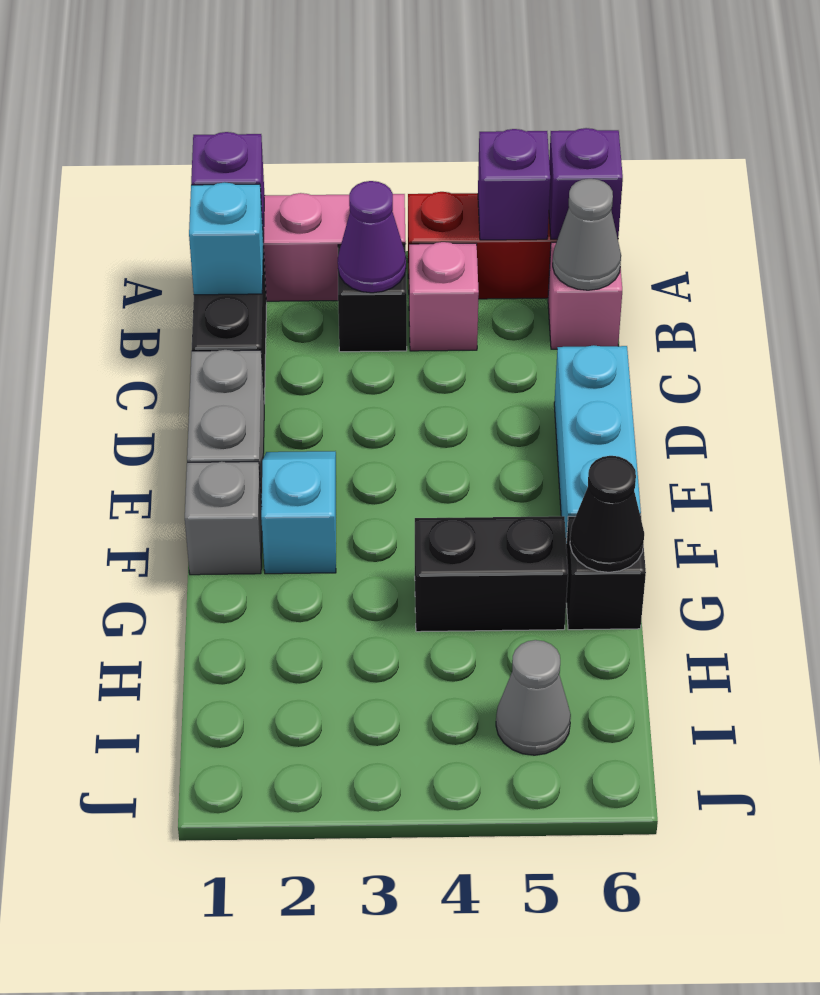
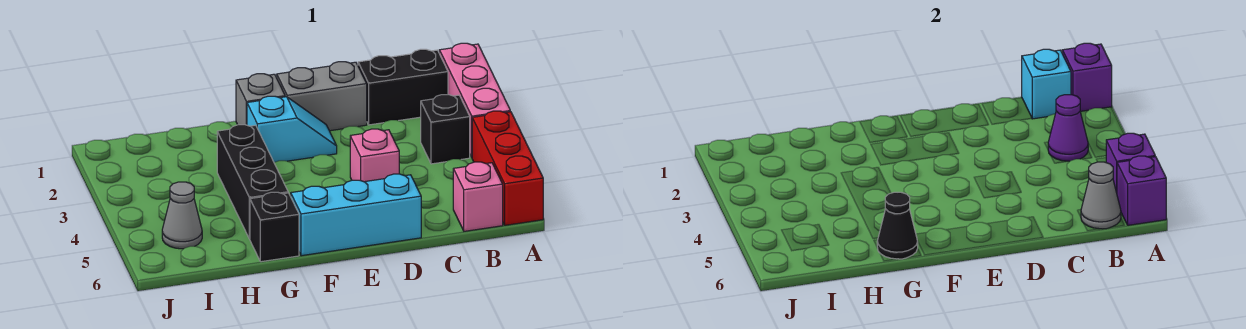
pink 1x1 brick [409,242,479,351] -> pink 1x1 brick moved to [350,129,399,182]
black 1x2 brick [415,516,568,632] -> black 1x3 brick [217,125,288,239]

